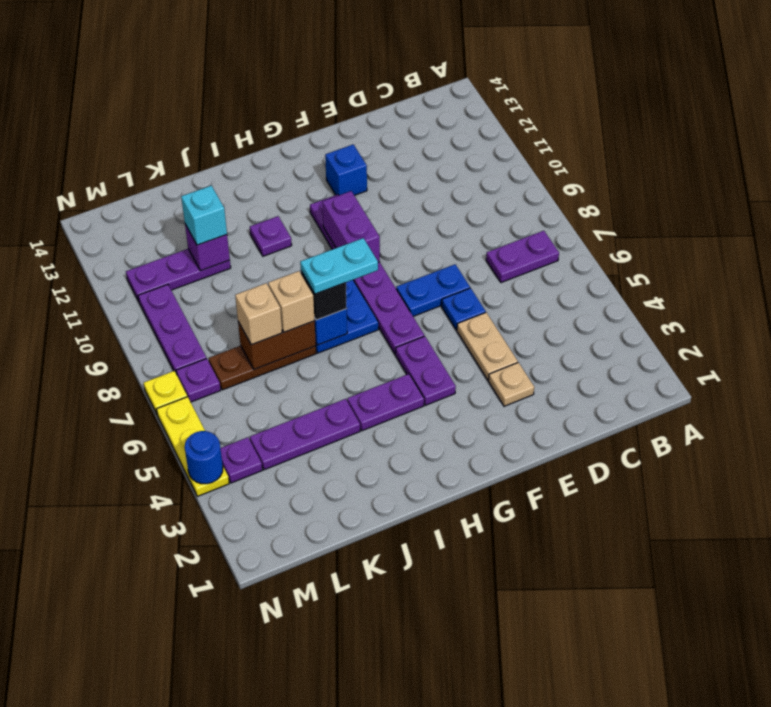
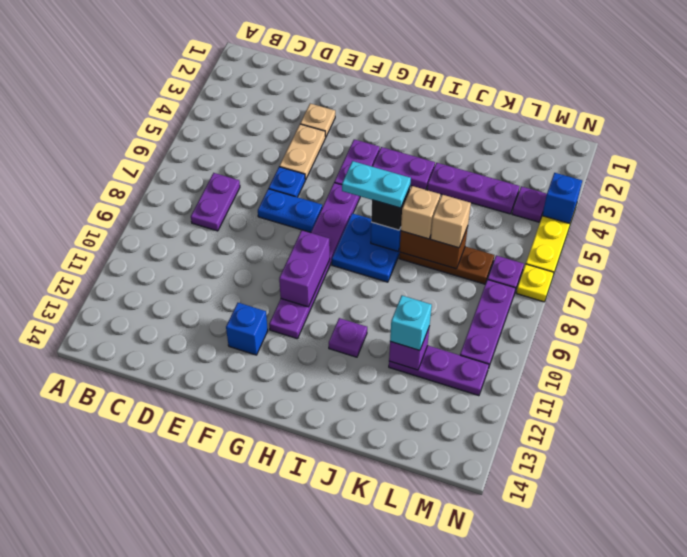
purple 1x2 plate [486,231,559,283] -> purple 1x2 plate turned to [191,173,240,231]
blue 1x1 round brick [185,431,223,484] -> blue 1x1 brick [542,173,582,224]

